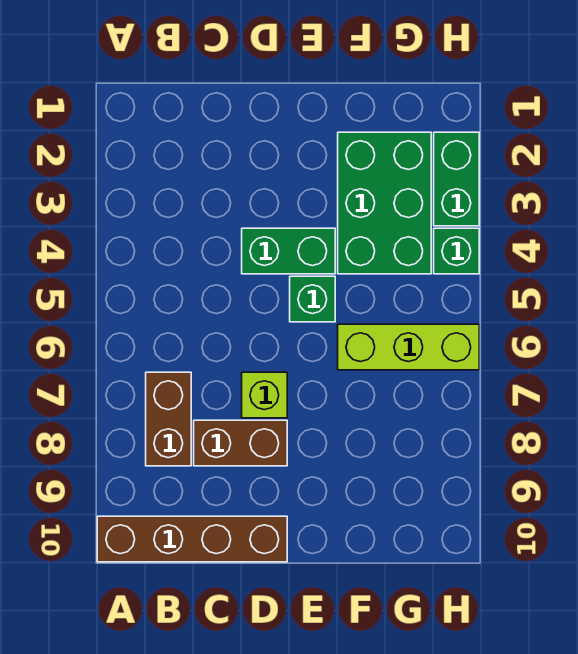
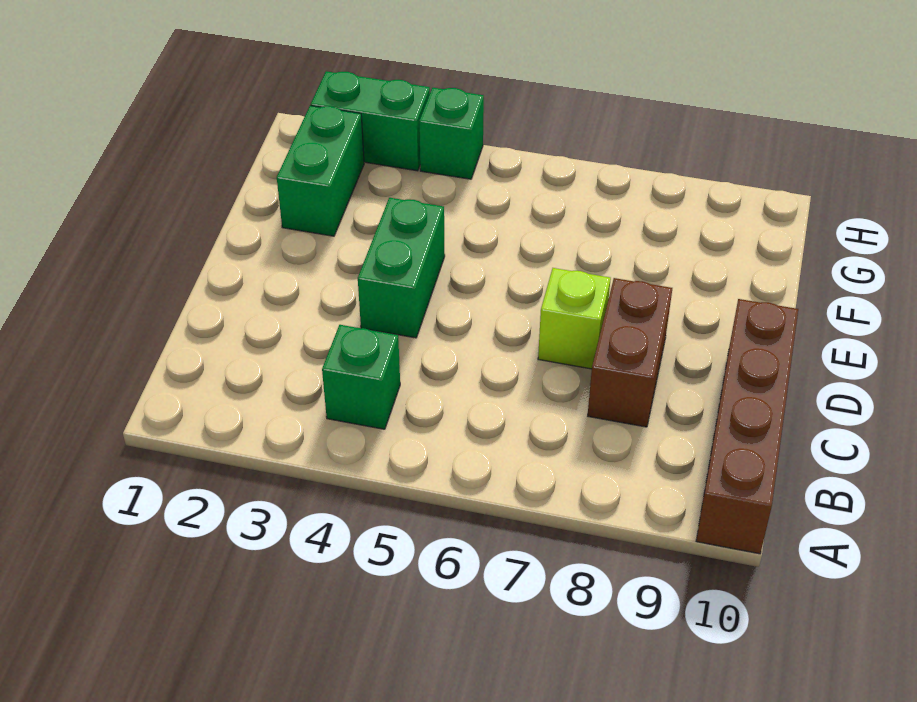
brown 1x2 brick [146,372,191,466] -> none
green 1x1 brick [290,276,335,322] -> green 1x1 brick moved to [322,325,400,429]
green 2x3 brick [338,132,431,274] -> green 1x2 brick [277,106,364,236]
lime 1x3 brick [338,324,479,370] -> none

